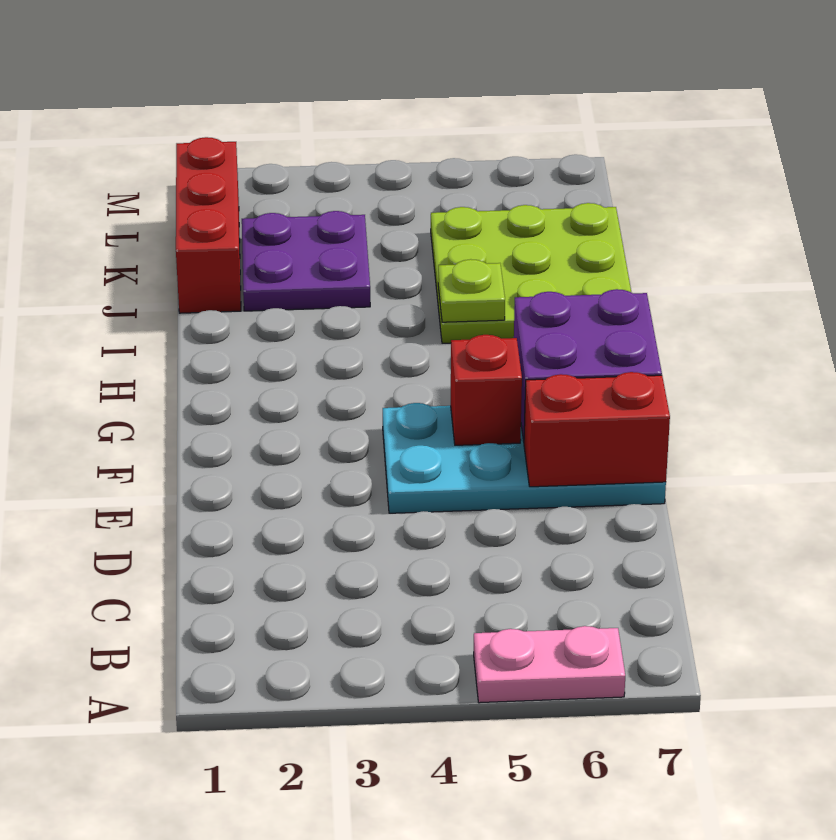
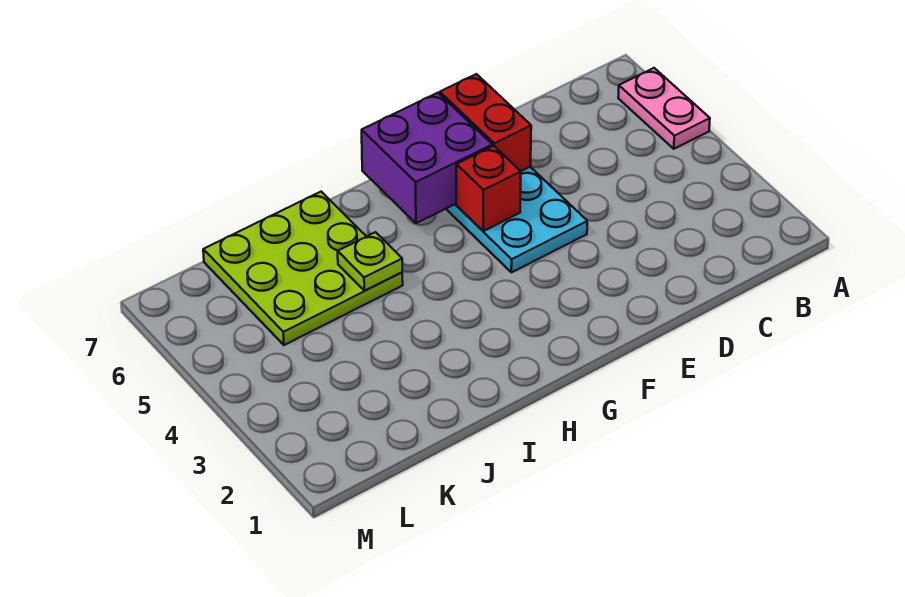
red 1x3 brick [176,137,241,313] -> none
purple 2x2 plate [242,211,370,311] -> none

